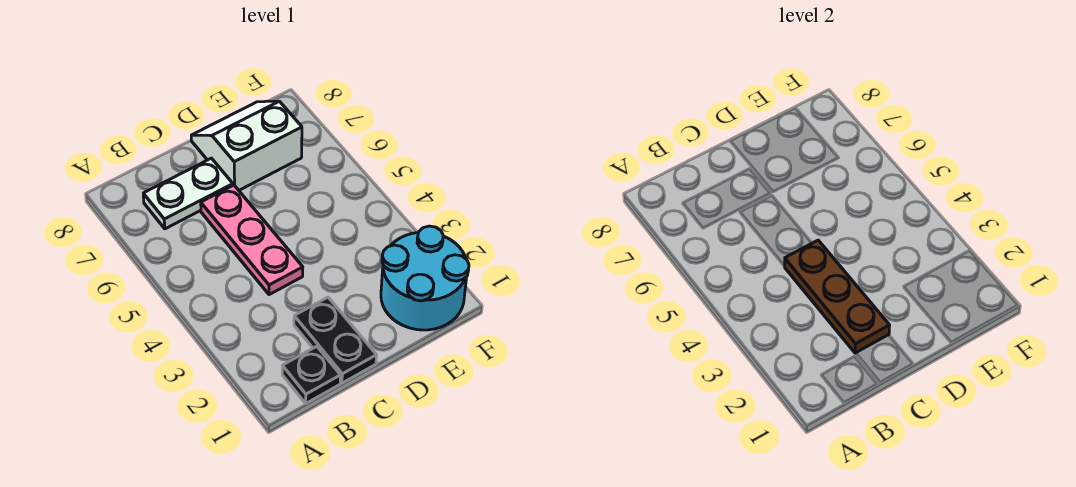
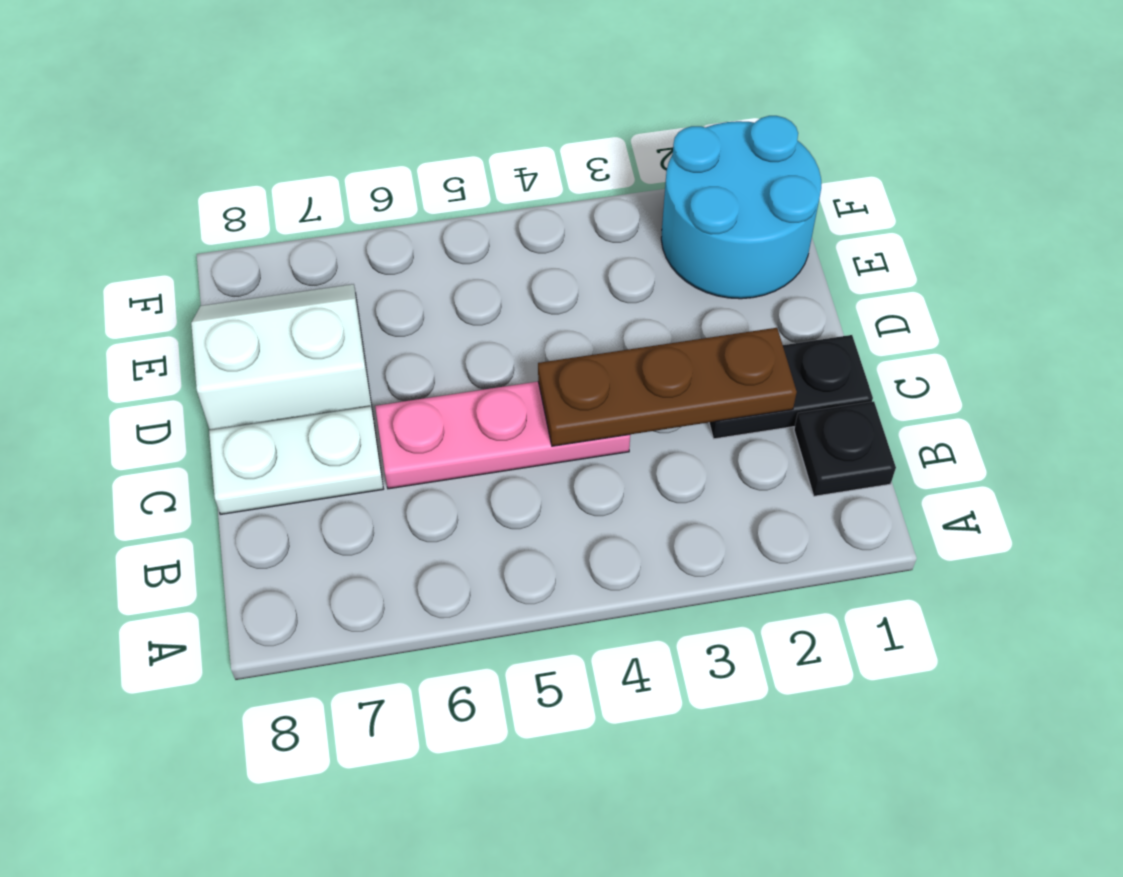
white 1x2 plate [143,158,233,229] -> white 1x2 plate turned to [209,406,383,514]
white 2x2 slope [191,101,302,190] -> white 2x2 slope turned to [191,284,373,430]

